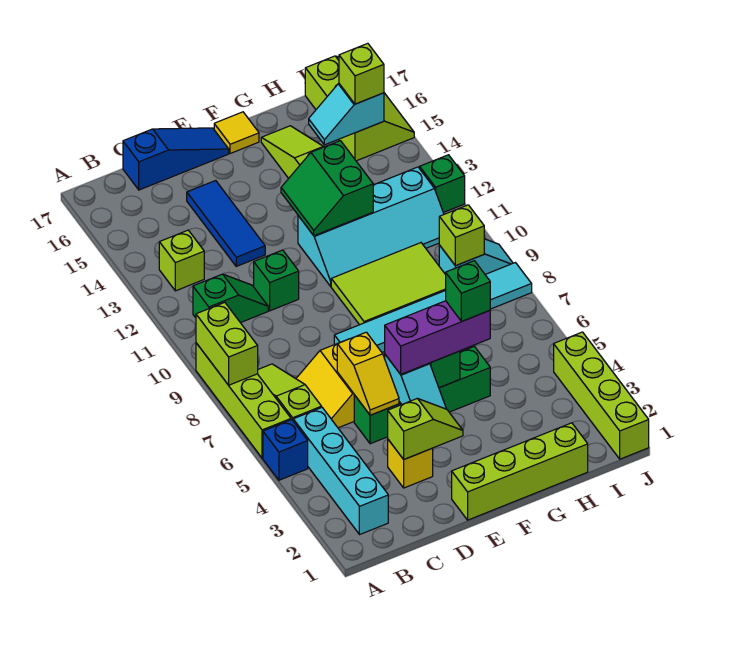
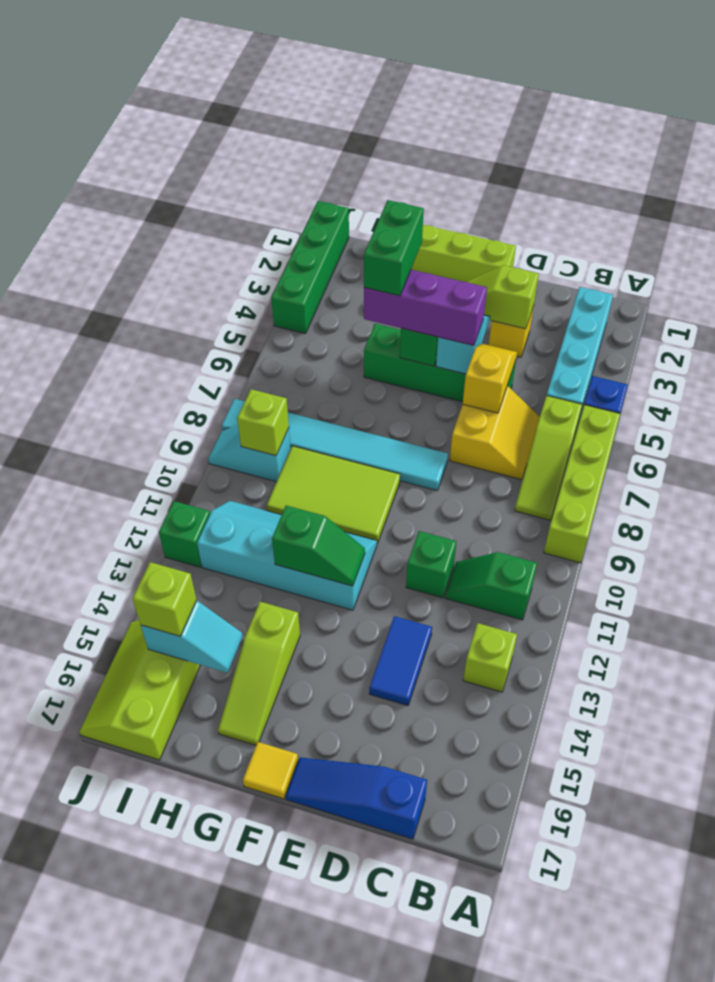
lime 1x2 brick [196,302,258,385] -> none
blue 1x3 tile [187,181,265,266] -> blue 1x2 tile [369,616,432,706]
green 2x2 slope [281,141,373,236] -> green 1x2 slope [272,506,365,586]
green 1x1 brick [446,261,490,321] -> green 1x2 brick [364,200,424,296]
lime 1x4 brick [554,332,649,459] -> green 1x4 brick [271,201,349,334]

